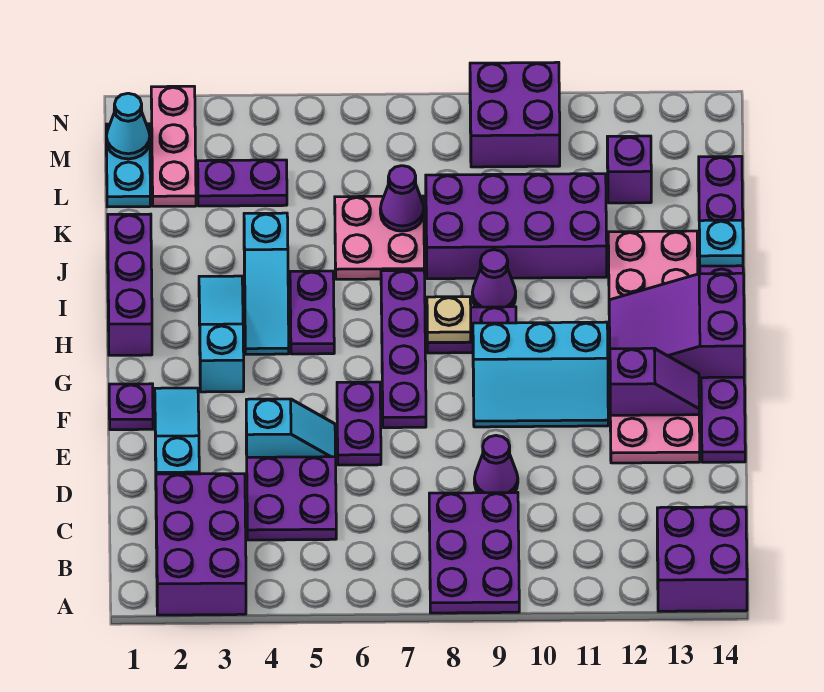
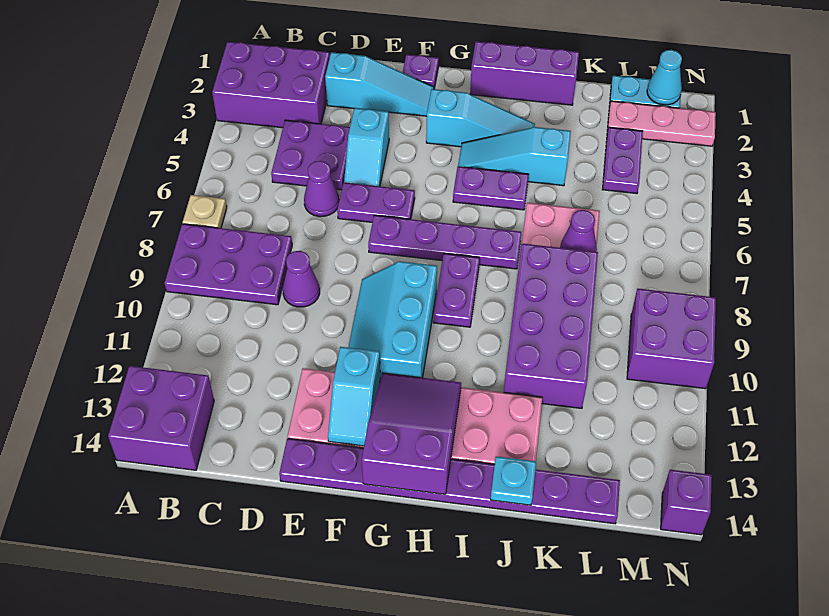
purple 1x2 slope [610,348,699,415] -> cyan 1x2 slope [328,347,380,446]
tan 1x1 plate [427,297,471,342] -> tan 1x1 plate moved to [183,195,227,228]
purple 1x1 cone [472,250,516,307] -> purple 1x1 cone moved to [304,161,339,217]
purple 1x1 brick [607,136,651,203] -> purple 1x1 brick moved to [661,470,712,535]

